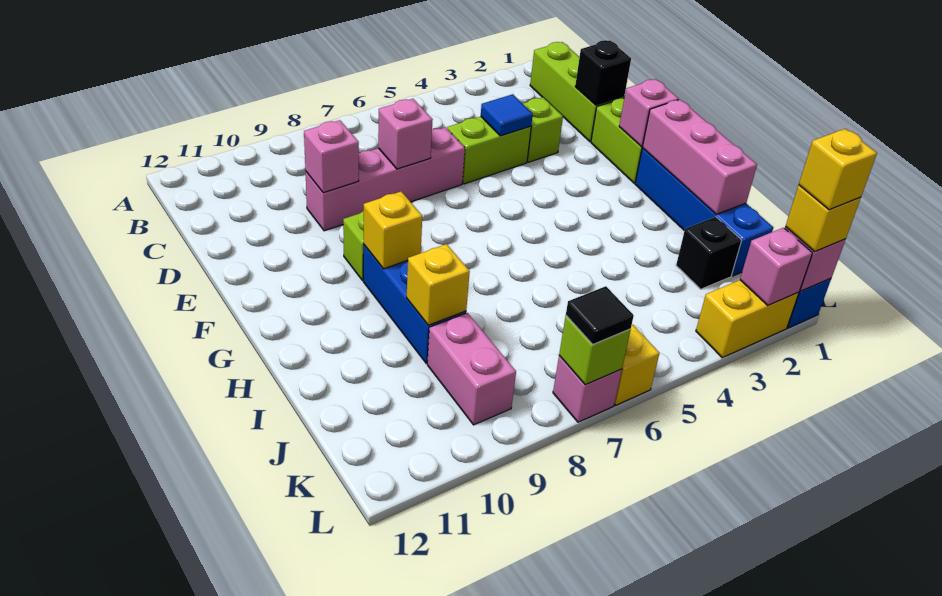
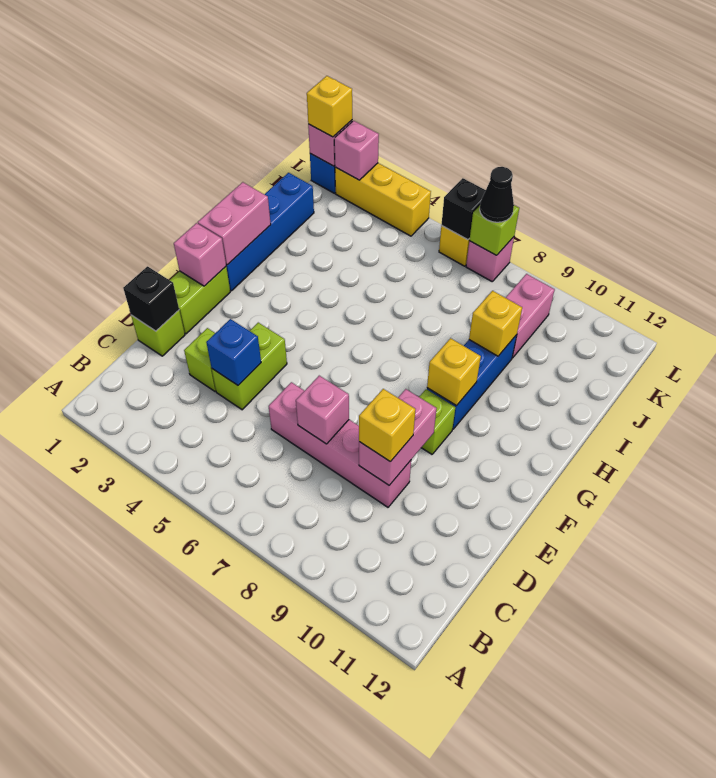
lime 1x3 brick [530,42,624,142] -> lime 1x1 brick [131,310,185,356]
lime 1x2 brick [447,117,531,184] -> lime 1x2 brick turned to [212,323,287,410]
blue 1x1 tile [481,94,533,136] -> blue 1x1 brick [206,319,261,385]
pink 1x1 brick [304,120,359,193] -> pink 1x2 brick [359,389,437,485]
pink 1x3 brick [642,100,757,214] -> pink 1x2 brick [198,182,271,265]
black 1x1 brick [676,217,741,289] -> black 1x1 brick moved to [441,178,486,240]
yellow 1x1 brick [799,129,877,210] -> yellow 1x1 brick moved to [359,389,415,461]
yellow 1x2 brick [696,280,799,358] -> yellow 1x3 brick [335,163,431,236]
black 1x1 tile [566,286,634,344] -> black 1x1 cone [480,167,514,222]

